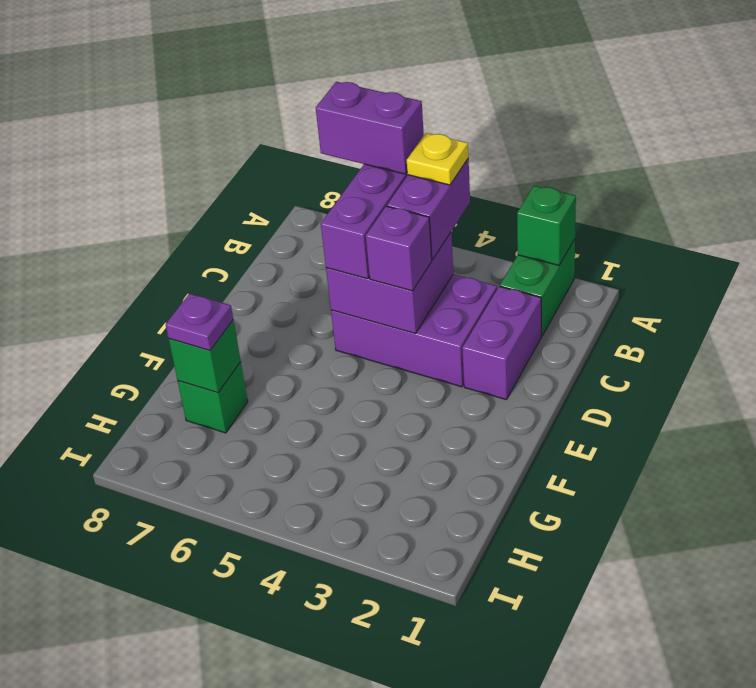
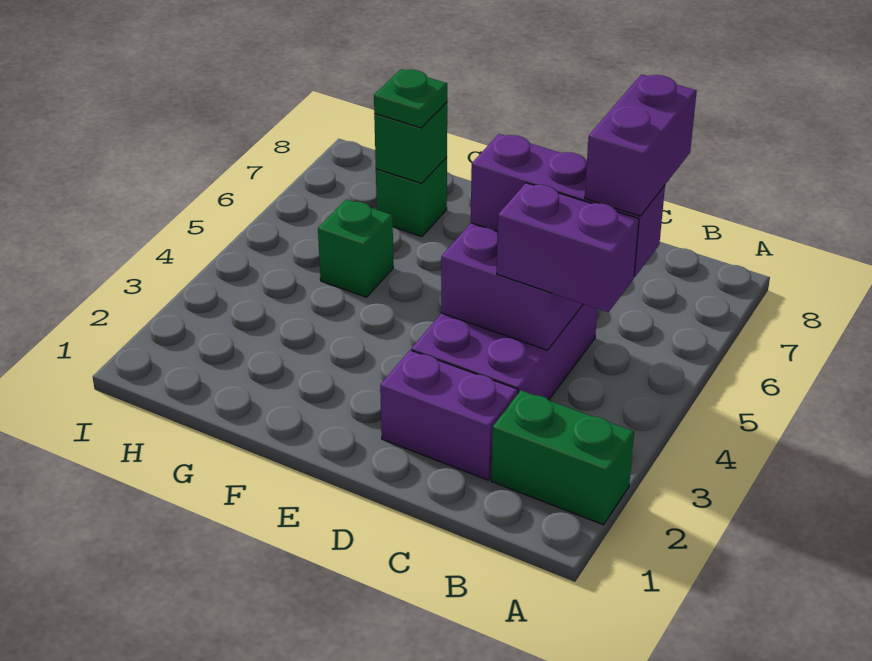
green 1x1 brick [517,186,576,265] -> green 1x1 brick moved to [318,200,393,297]
yellow 1x1 plate [407,133,469,185] -> none
purple 1x1 brick [366,206,432,291] -> none
purple 1x1 plate [166,293,233,351] -> green 1x1 plate [374,69,447,128]

